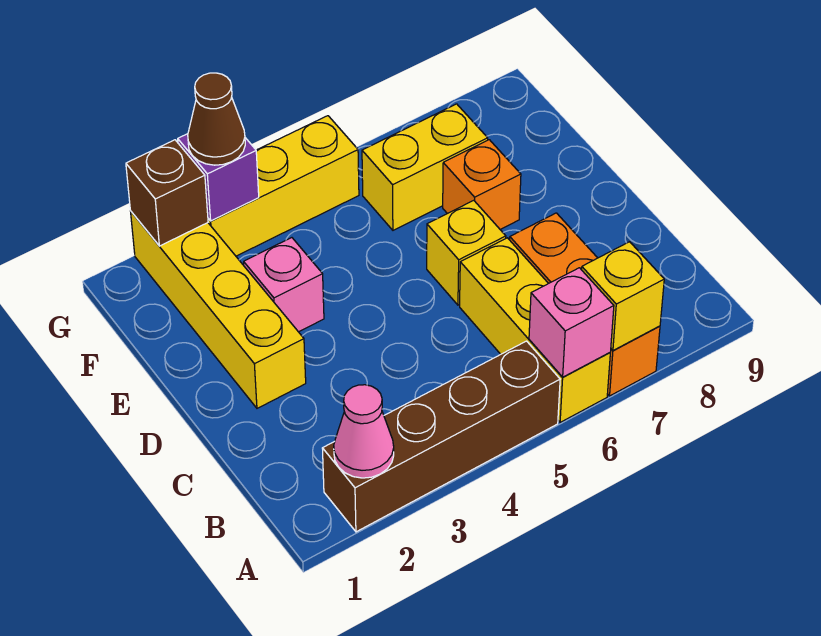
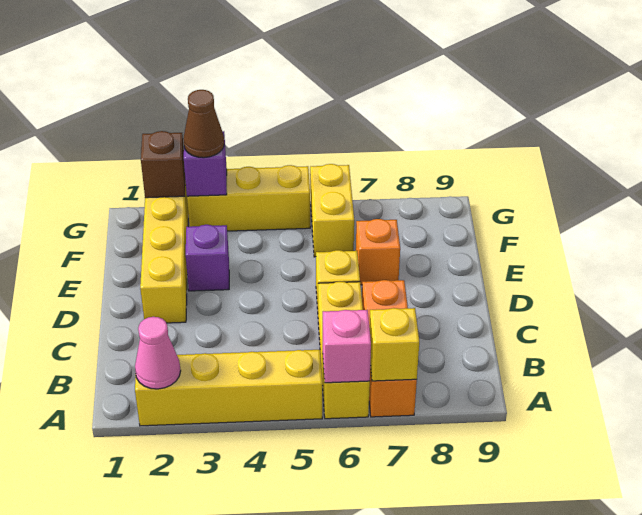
brown 1x4 brick [322,341,560,532] -> yellow 1x4 brick [135,350,322,426]
pink 1x1 brick [244,238,324,332] -> purple 1x1 brick [186,225,229,291]
yellow 1x2 brick [362,104,488,230] -> yellow 1x2 brick turned to [310,164,354,257]

